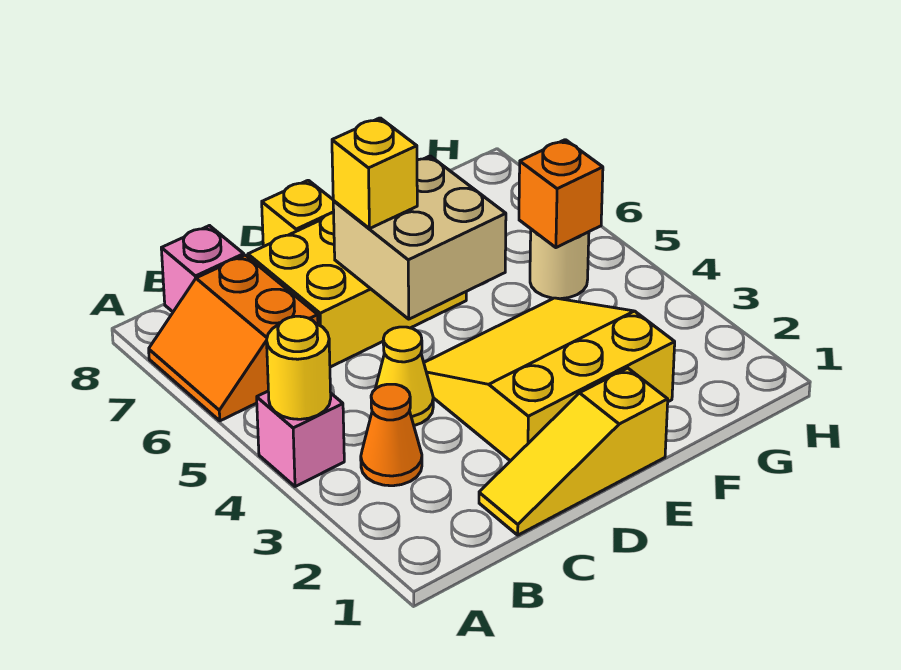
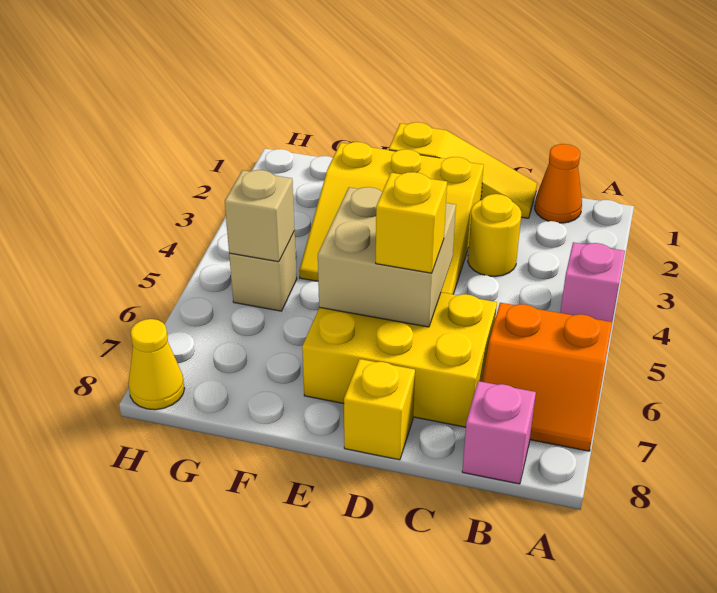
yellow 1x1 round brick [267,316,331,419] -> yellow 1x1 round brick moved to [468,194,521,277]
orange 2x2 slope [149,255,318,421] -> orange 2x2 slope turned to [482,303,612,451]
orange 1x1 cone [361,384,422,486] -> orange 1x1 cone moved to [535,144,582,223]
yellow 1x1 cone [375,327,433,426] -> yellow 1x1 cone moved to [128,319,185,410]
tan 1x1 round brick [530,229,589,299] -> tan 1x1 brick [229,231,297,311]
orange 1x1 brick [519,140,603,248] -> tan 1x1 brick [225,170,295,262]

